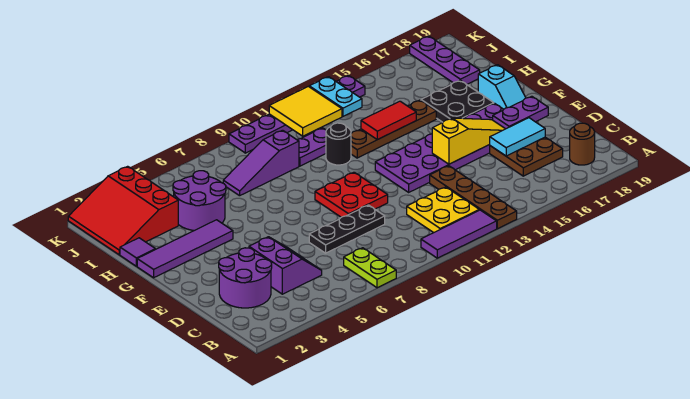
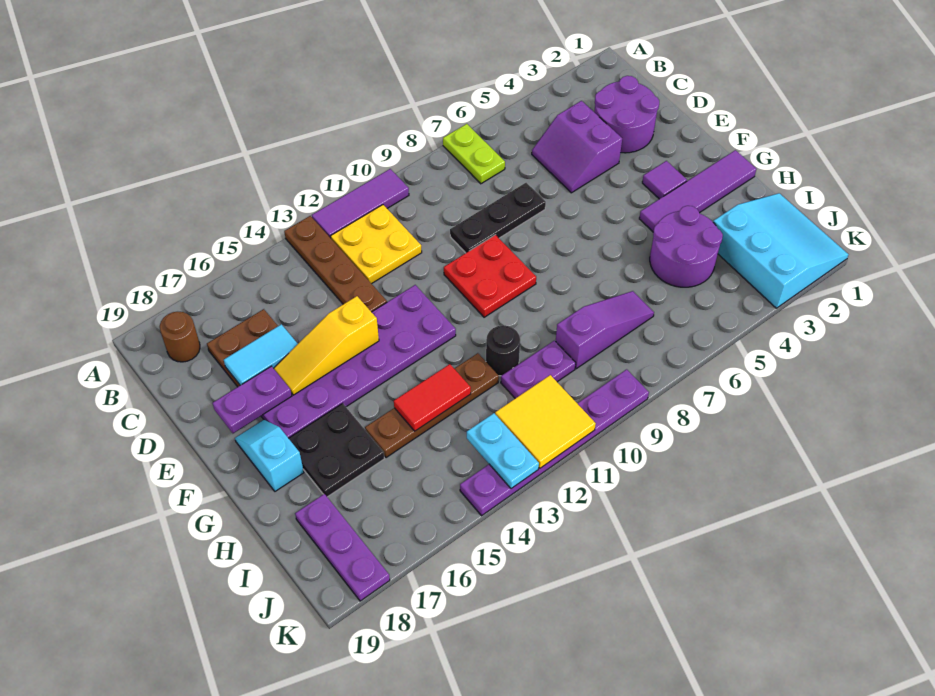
purple 1x1 tile [120,238,155,266] -> purple 1x1 tile moved to [642,161,687,199]
red 3x3 slope [68,166,178,255] -> cyan 3x3 slope [713,193,848,308]

